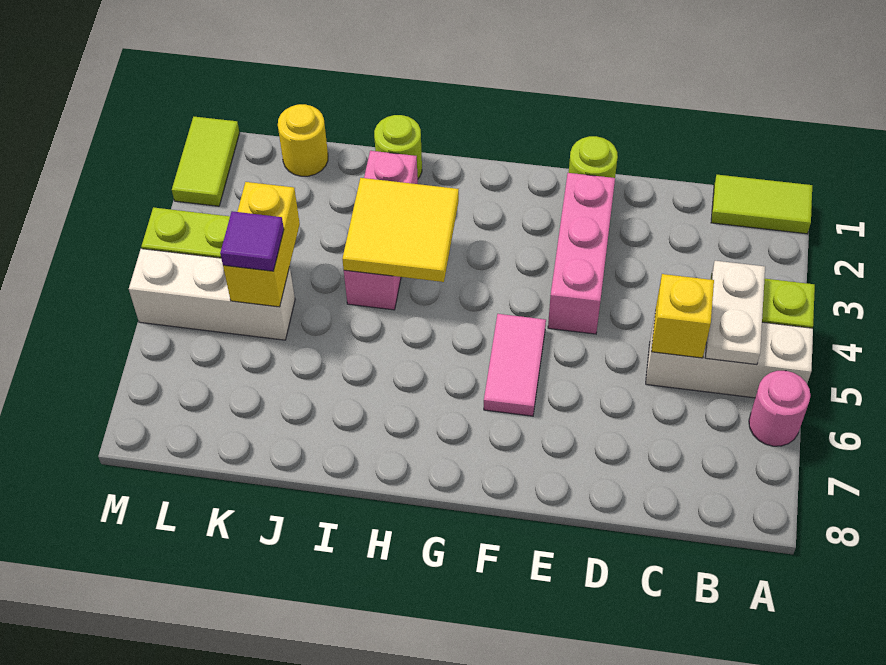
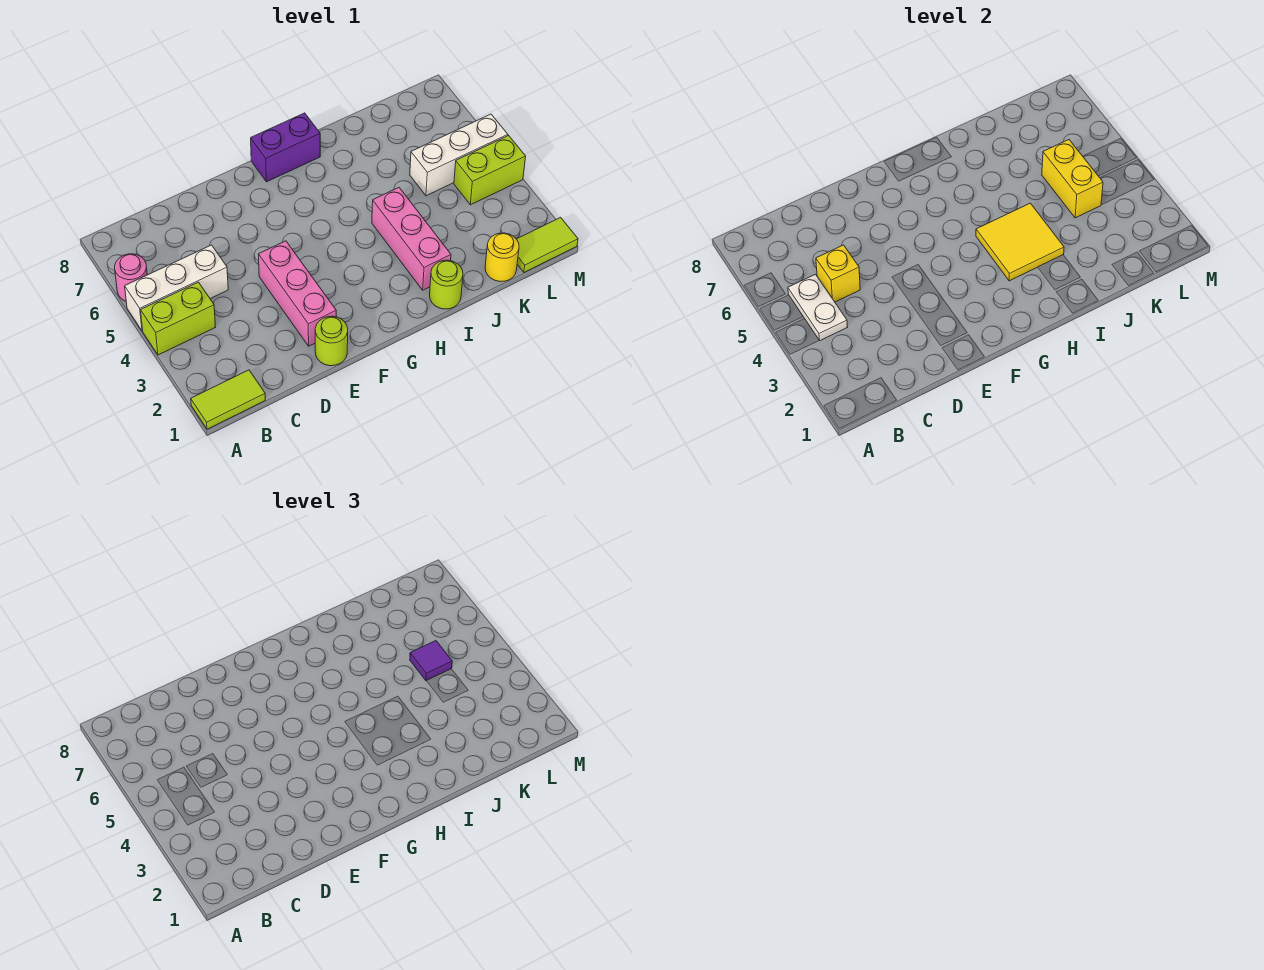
pink 1x2 tile [484,314,546,416] -> none
none -> purple 1x2 brick [251,113,320,182]
lime 1x2 tile [172,117,239,206] -> lime 1x2 tile turned to [517,217,578,272]

